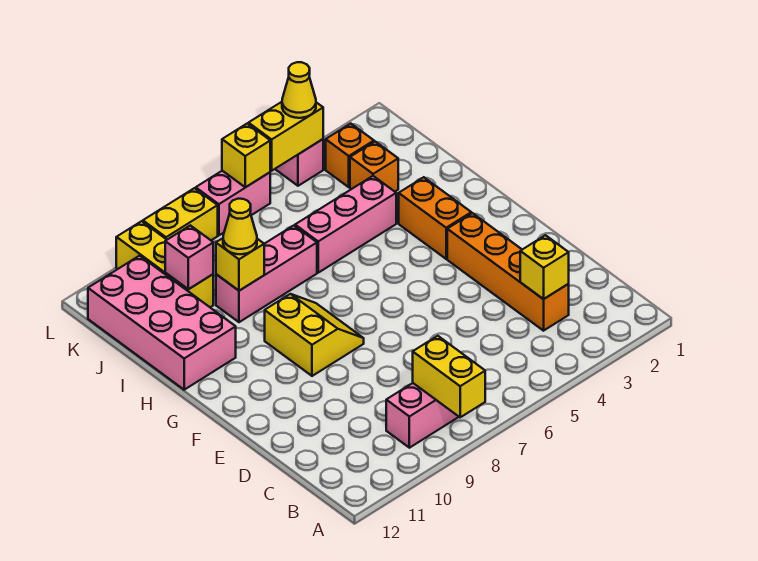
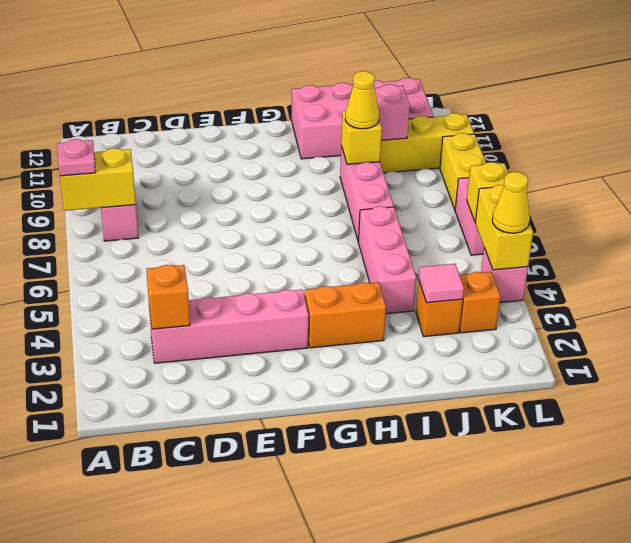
none -> pink 1x1 plate [57,139,96,176]
orange 1x4 brick [447,213,569,331] -> pink 1x4 brick [149,290,308,363]
yellow 1x1 brick [520,235,569,299] -> orange 1x1 brick [146,265,190,329]
yellow 2x2 slope [265,294,364,376] -> none
none -> pink 1x1 tile [419,264,464,303]

